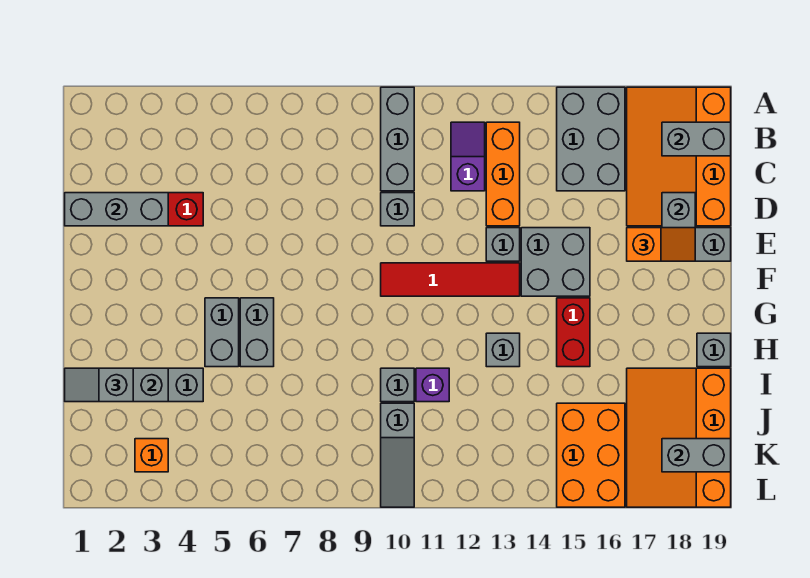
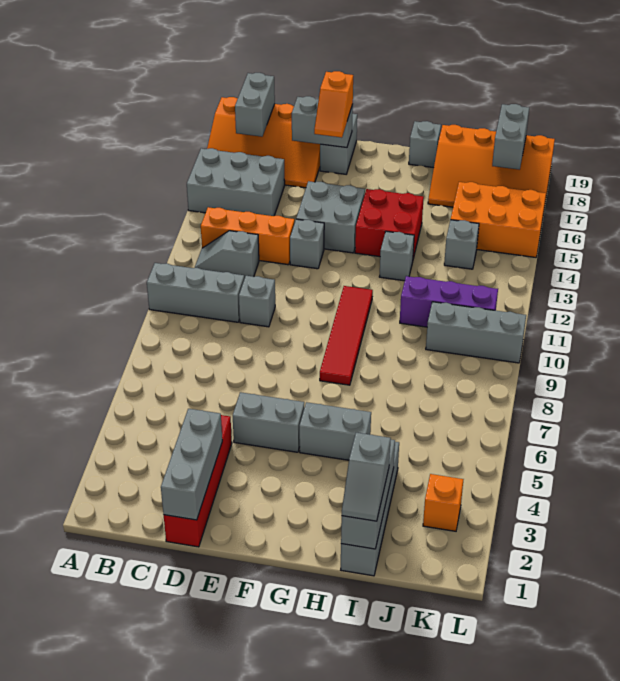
purple 1x2 slope [451,122,485,191] -> grey 1x2 slope [195,231,259,279]
orange 1x2 slope [627,228,695,261] -> orange 1x2 slope turned to [314,71,353,138]
red 1x4 tile [381,263,520,296] -> red 1x4 tile moved to [320,286,373,385]
grey 1x2 brick [240,298,274,367] -> grey 1x2 brick moved to [233,392,304,452]
red 1x2 brick [557,298,590,367] -> red 2x2 brick [355,189,424,259]
grey 1x1 brick [381,368,414,402] -> grey 1x1 brick moved to [444,220,479,269]
purple 1x1 brick [416,368,449,402] -> purple 1x3 brick [400,276,498,327]
grey 1x3 slope [381,403,414,507] -> grey 1x3 brick [426,302,526,363]

